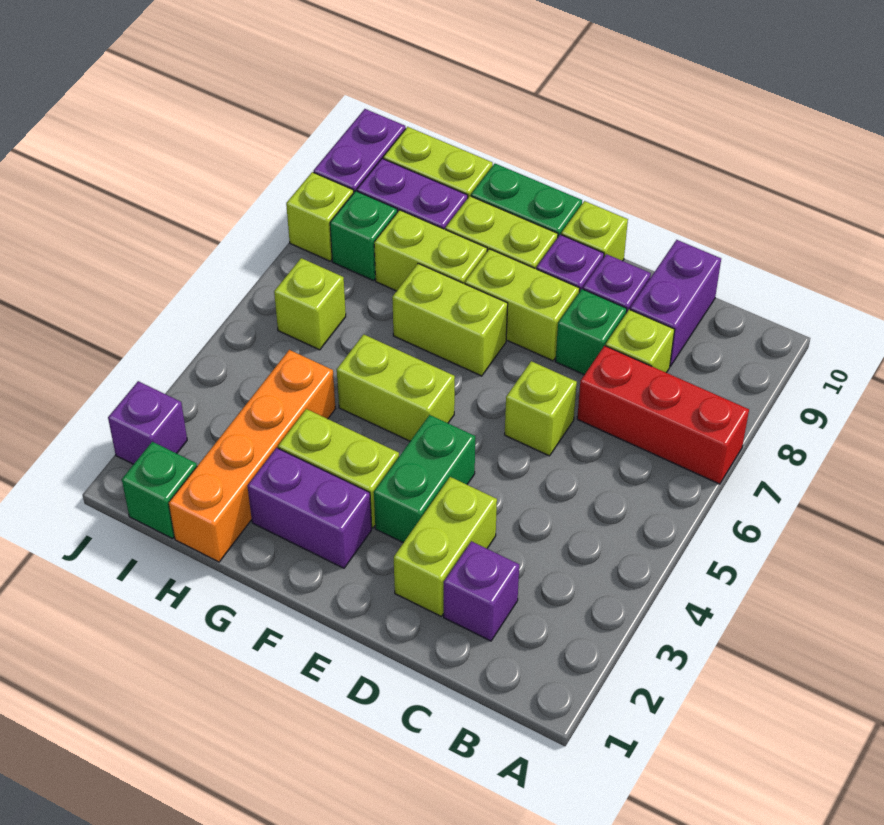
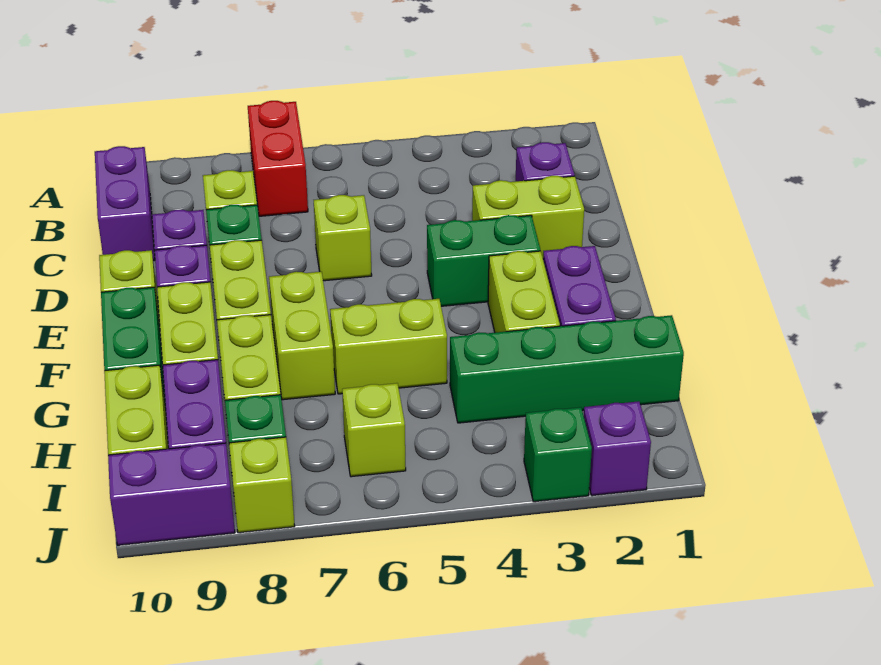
red 1x3 brick [577,346,749,484] -> red 1x2 brick [248,101,308,216]
purple 1x2 brick [630,240,721,366] -> purple 1x2 brick turned to [95,146,155,261]
lime 1x2 brick [337,334,455,441] -> lime 1x2 brick turned to [330,299,447,394]
orange 1x4 brick [169,350,336,562] -> green 1x4 brick [450,315,684,423]
green 1x1 brick [122,442,197,539] -> green 1x1 brick moved to [524,407,592,502]

